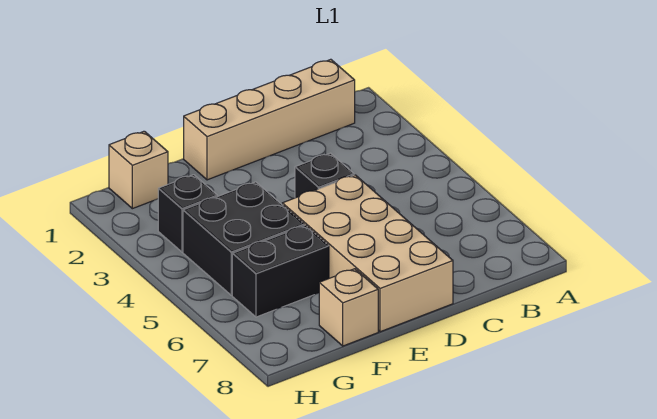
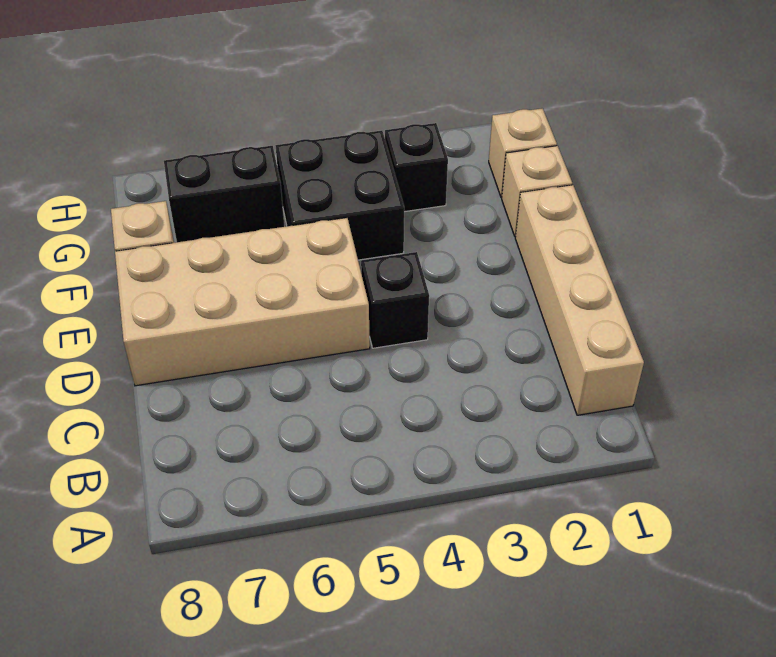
none -> tan 1x1 brick [502,146,572,237]
black 1x2 brick [232,225,329,317] -> black 1x2 brick turned to [164,146,284,242]

